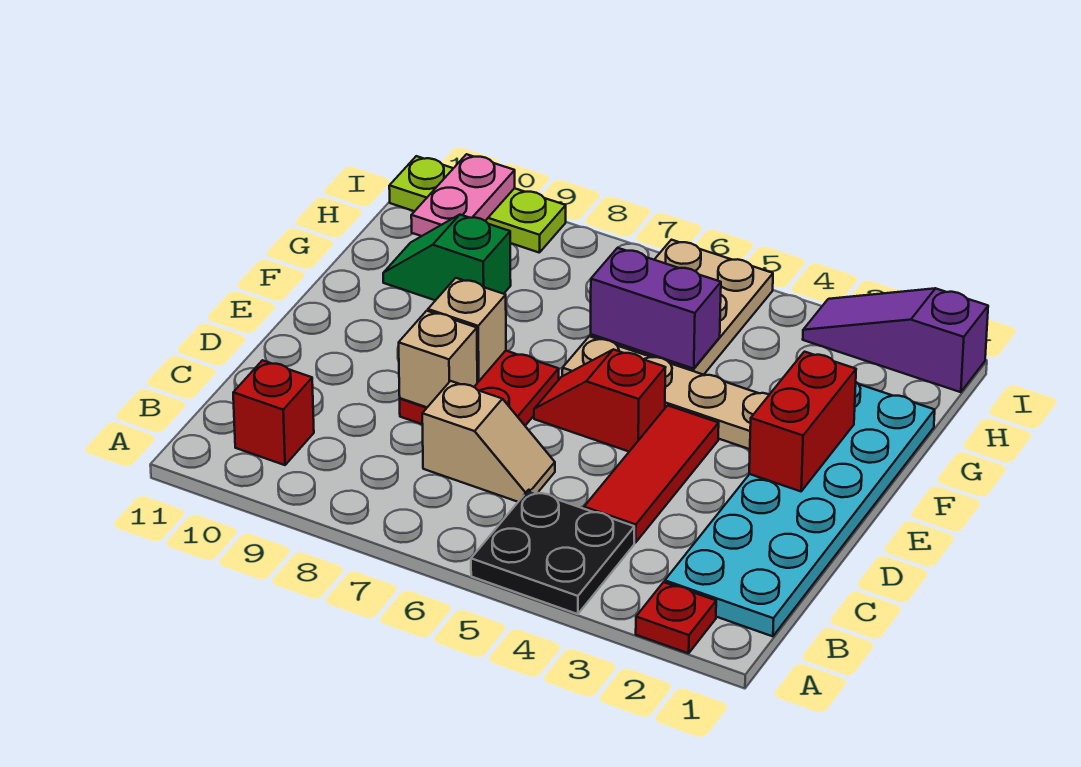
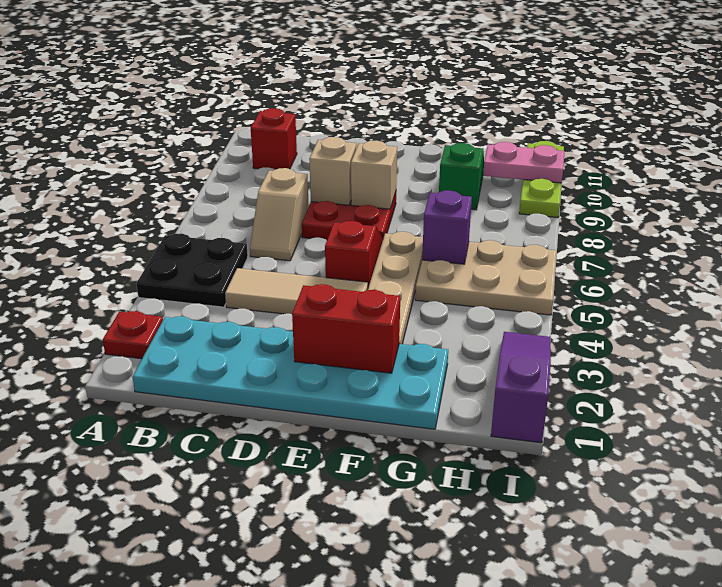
red 1x3 tile [584,405,719,543] -> tan 1x3 tile [225,268,368,314]
purple 1x2 brick [591,248,721,369] -> purple 1x1 brick [422,191,472,264]

